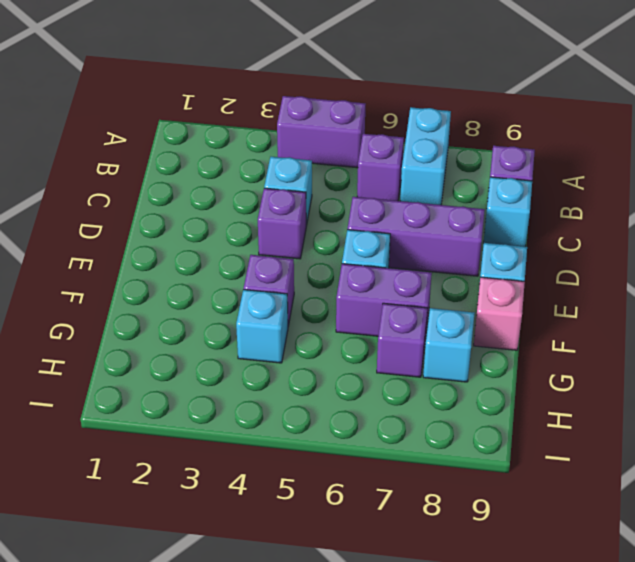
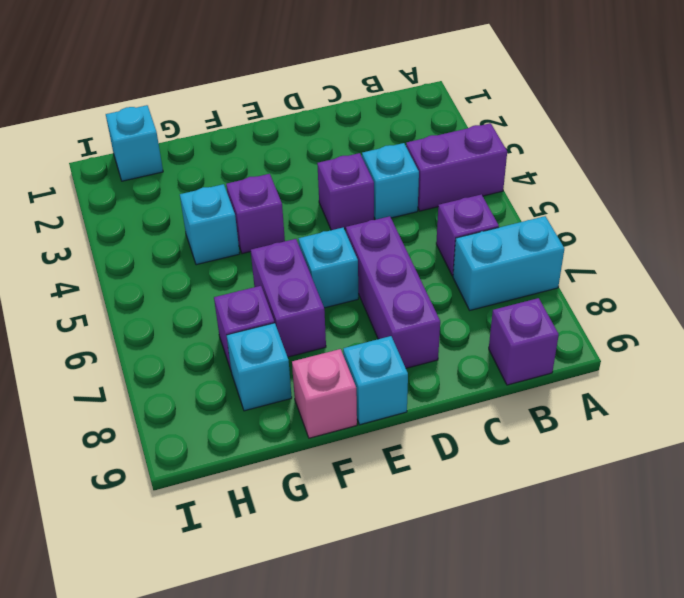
purple 1x2 brick [277,96,365,168] -> purple 1x2 brick turned to [406,123,507,211]
cyan 1x1 brick [484,177,532,247] -> cyan 1x1 brick moved to [106,105,163,181]

